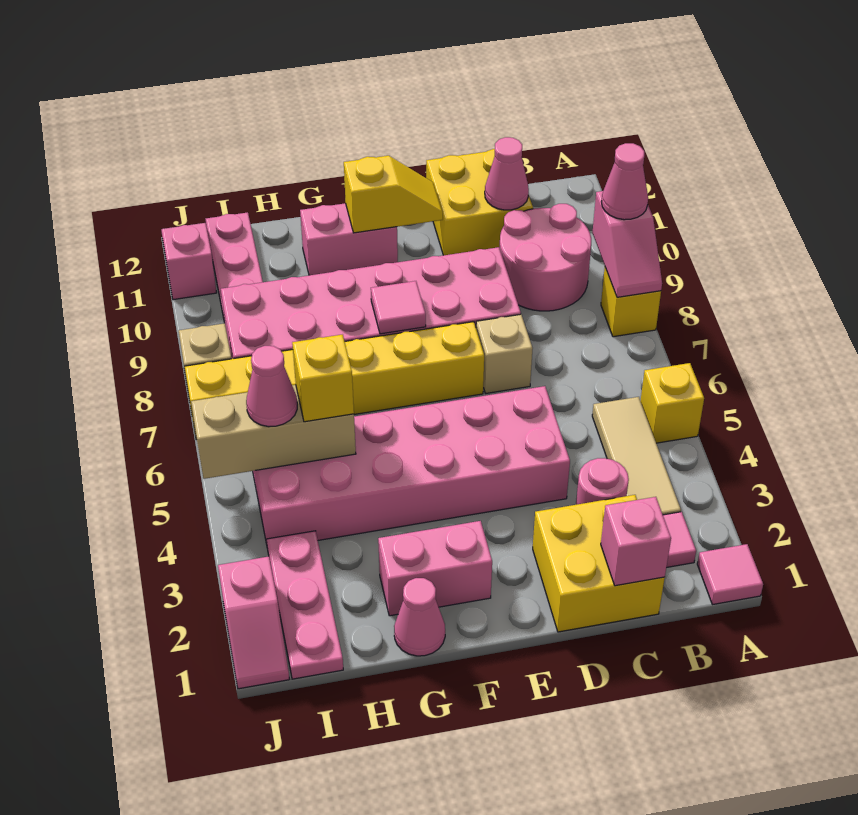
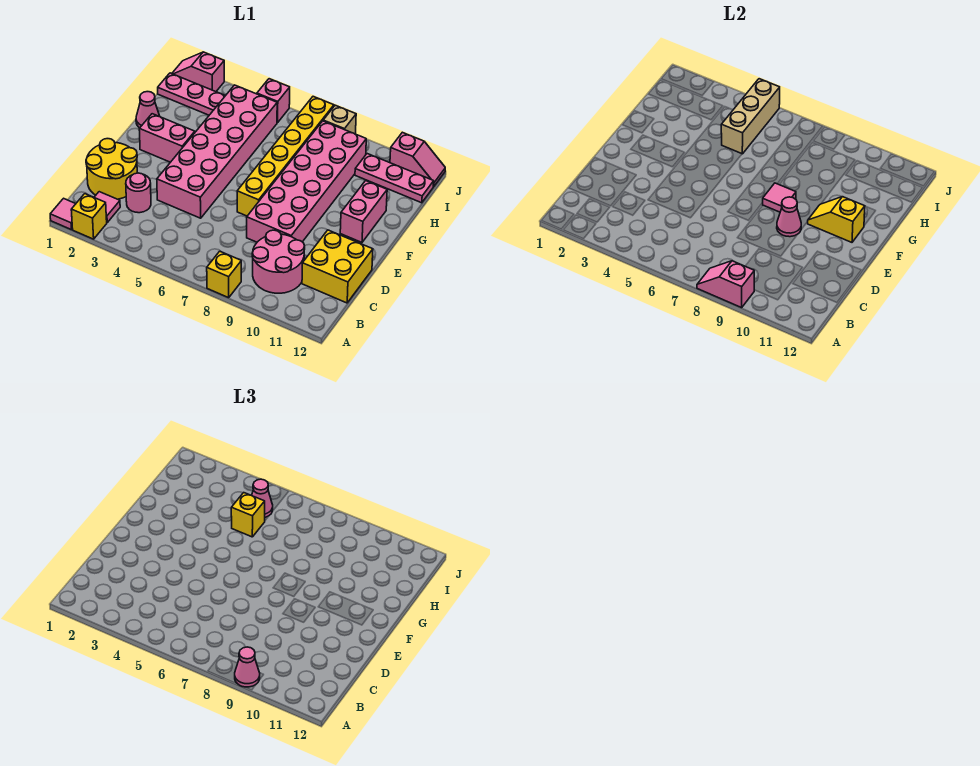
yellow 1x1 brick [640,363,704,443] -> yellow 1x1 brick moved to [71,194,107,239]
tan 1x3 tile [592,397,681,515] -> none
yellow 2x2 brick [533,495,665,632] -> yellow 2x2 round brick [86,139,137,199]
pink 1x1 brick [601,497,671,586] -> pink 1x1 brick moved to [257,79,290,123]
pink 1x1 cone [485,137,529,210] -> pink 1x1 cone moved to [777,197,801,237]
tan 1x1 brick [476,314,533,393] -> none
yellow 1x2 slope [344,156,443,233] -> yellow 1x2 slope turned to [808,197,865,242]
pink 1x2 brick [378,521,492,616] -> pink 1x2 brick turned to [139,114,195,162]

